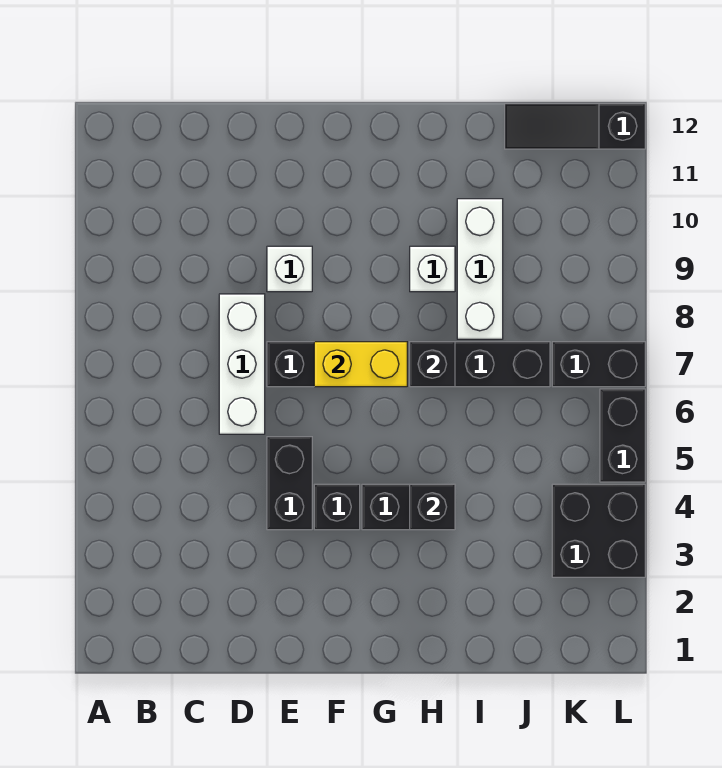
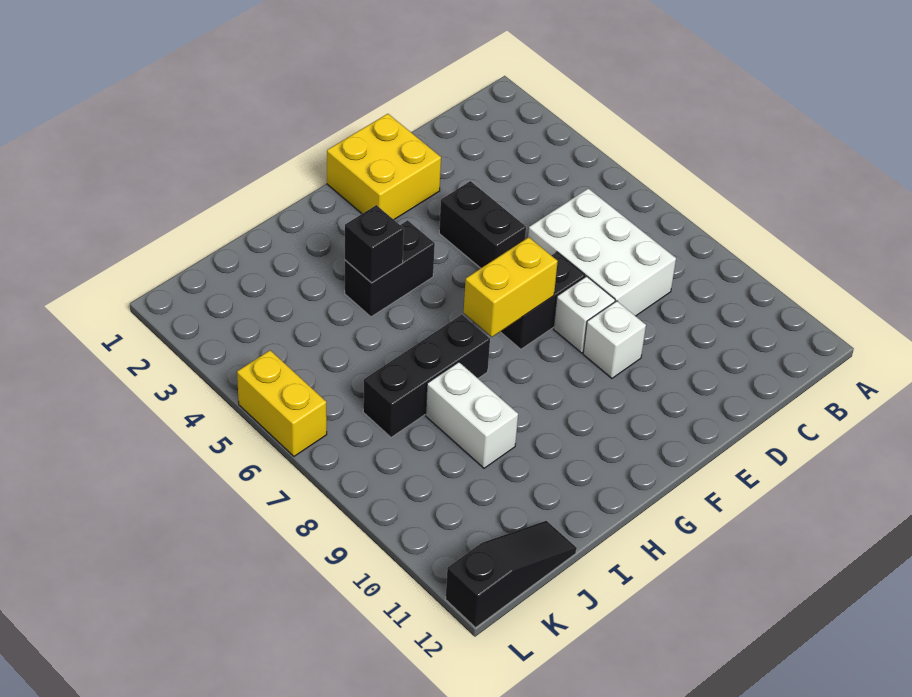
white 1x3 brick [219,294,265,434] -> white 2x3 brick [528,188,676,316]
none -> yellow 2x2 brick [327,114,441,220]
black 1x1 brick [314,484,360,530] -> none
black 1x1 brick [410,342,455,387] -> none
white 1x1 brick [410,246,455,292] -> white 1x1 brick moved to [553,276,615,353]
white 1x3 brick [457,199,503,339] -> white 1x2 brick [426,362,518,468]
black 2x2 brick [552,484,645,577] -> none
black 1x2 brick [552,342,645,387] -> none
black 1x2 brick [600,389,645,482] -> yellow 1x2 brick [237,350,327,456]

